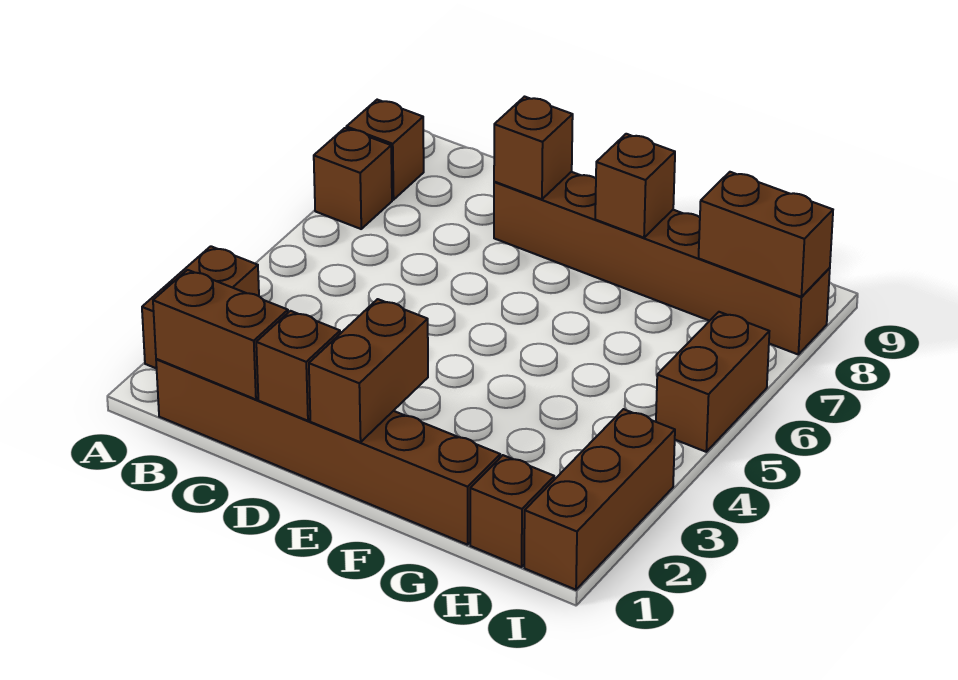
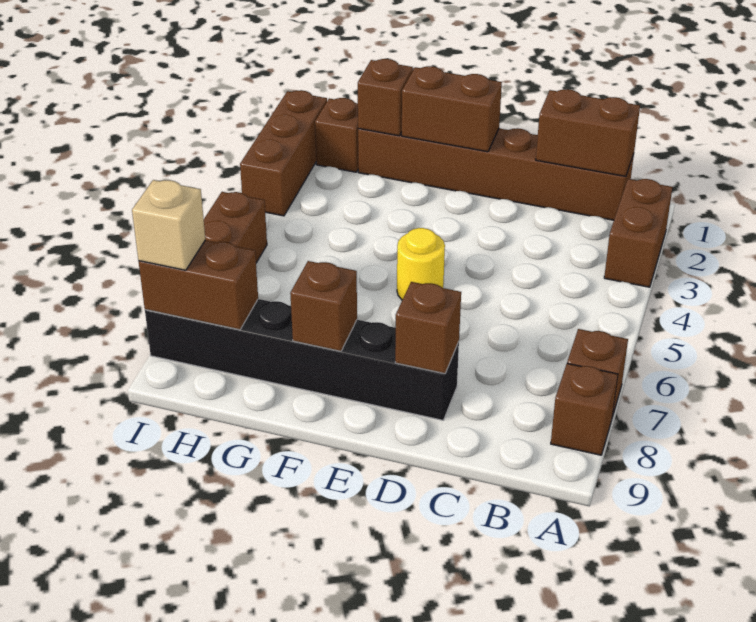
brown 1x1 brick [256,311,340,421] -> brown 1x1 brick moved to [358,59,413,136]
brown 1x6 brick [494,172,830,354] -> black 1x6 brick [145,299,459,420]
brown 1x2 brick [309,299,428,442] -> brown 1x2 brick turned to [402,66,502,152]
none -> yellow 1x1 round brick [397,228,445,300]
none -> tan 1x1 brick [132,180,205,270]

